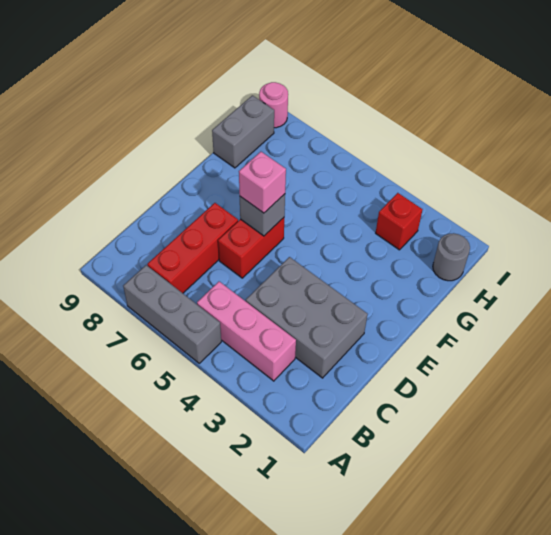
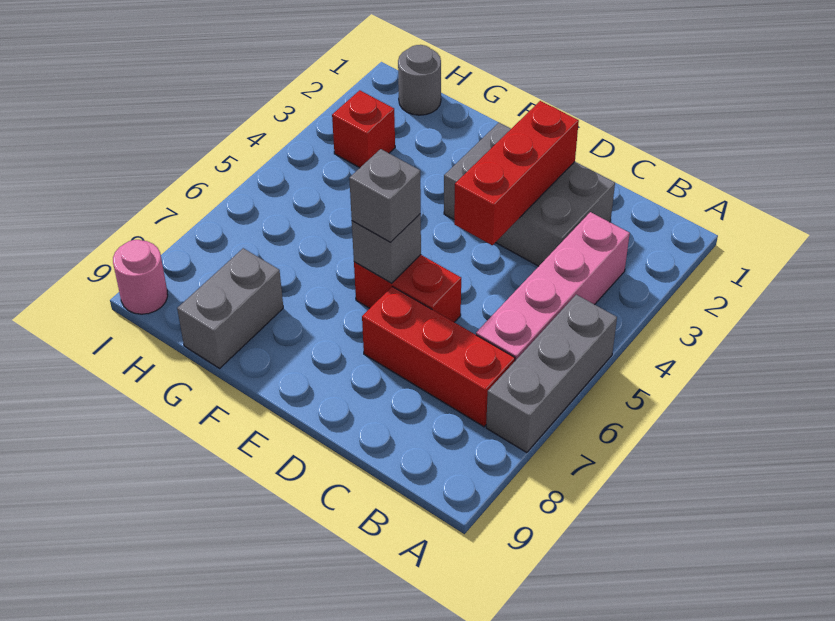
pink 1x3 brick [197,282,296,381] -> pink 1x4 brick [476,212,630,361]
grey 2x3 brick [246,257,368,378] -> grey 2x3 brick turned to [444,123,615,266]
none -> red 1x3 brick [454,101,579,245]
pink 1x1 brick [239,152,286,213] -> grey 1x1 brick [349,149,421,242]
grey 1x2 brick [212,95,274,168] -> grey 1x2 brick turned to [177,248,283,368]

